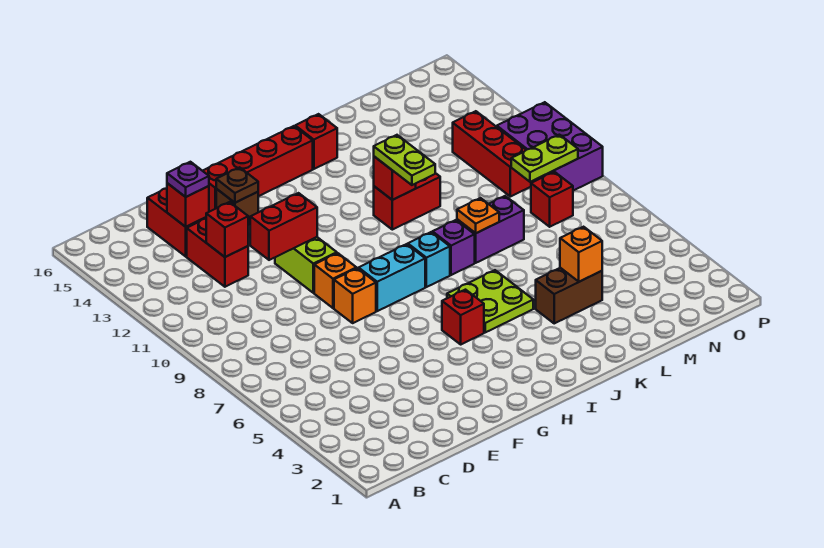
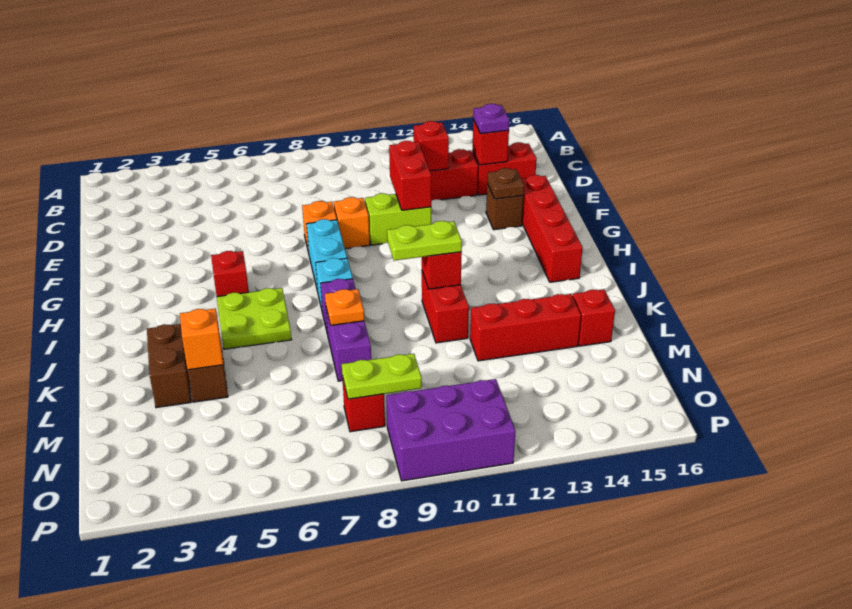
red 1x1 brick [295,114,337,169] -> red 1x1 brick moved to [572,289,615,346]
none -> brown 1x2 brick [147,324,191,408]
lime 1x2 plate [511,135,578,182] -> lime 1x2 plate turned to [342,354,422,399]
red 1x3 brick [453,111,534,197] -> red 1x3 brick moved to [470,294,581,361]

